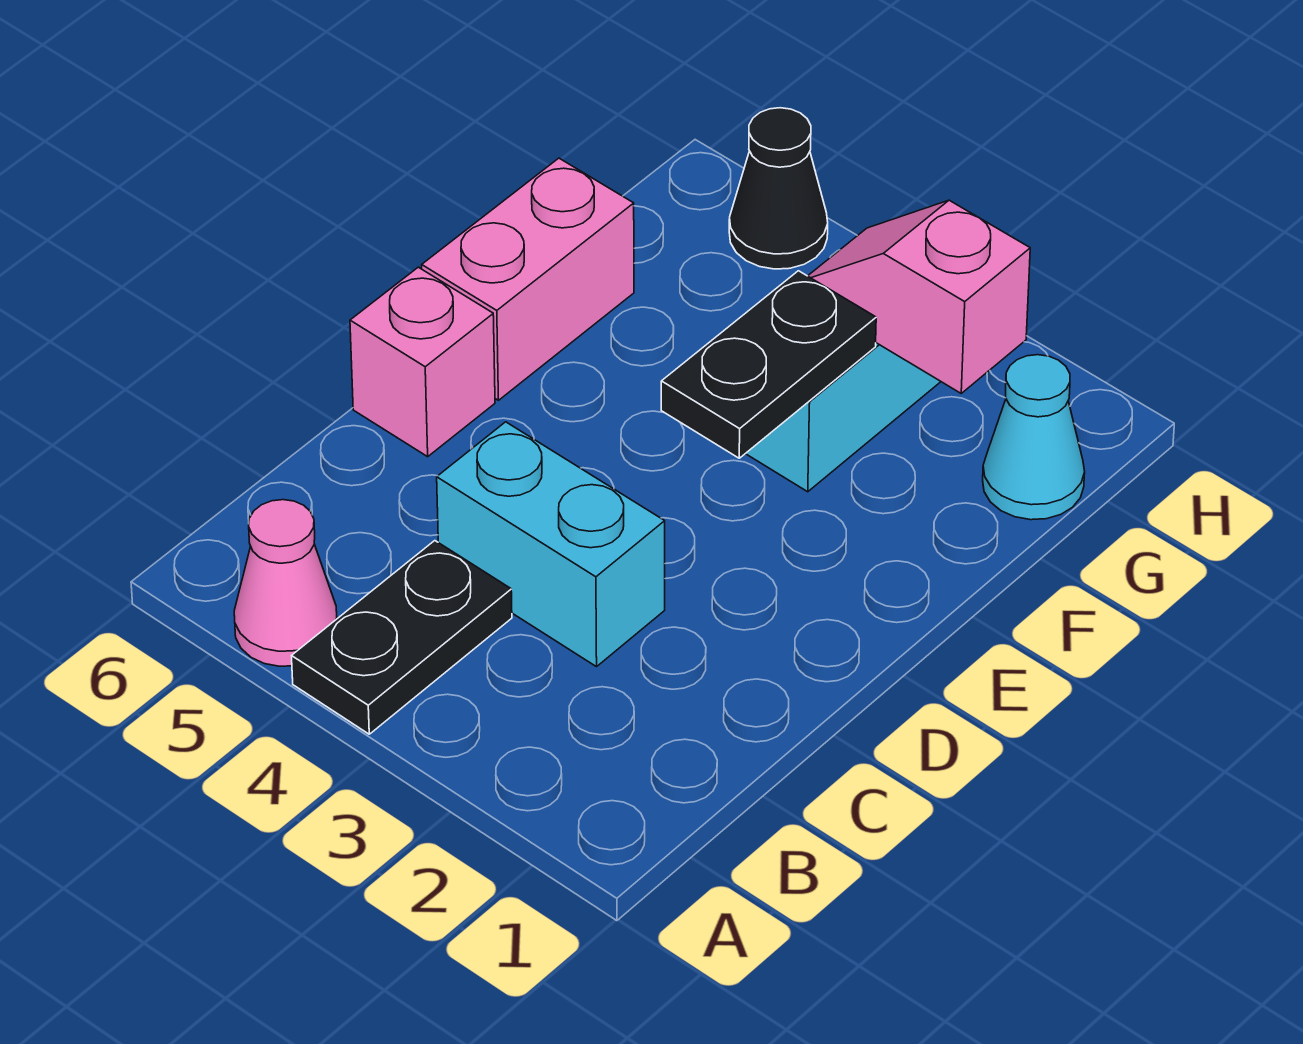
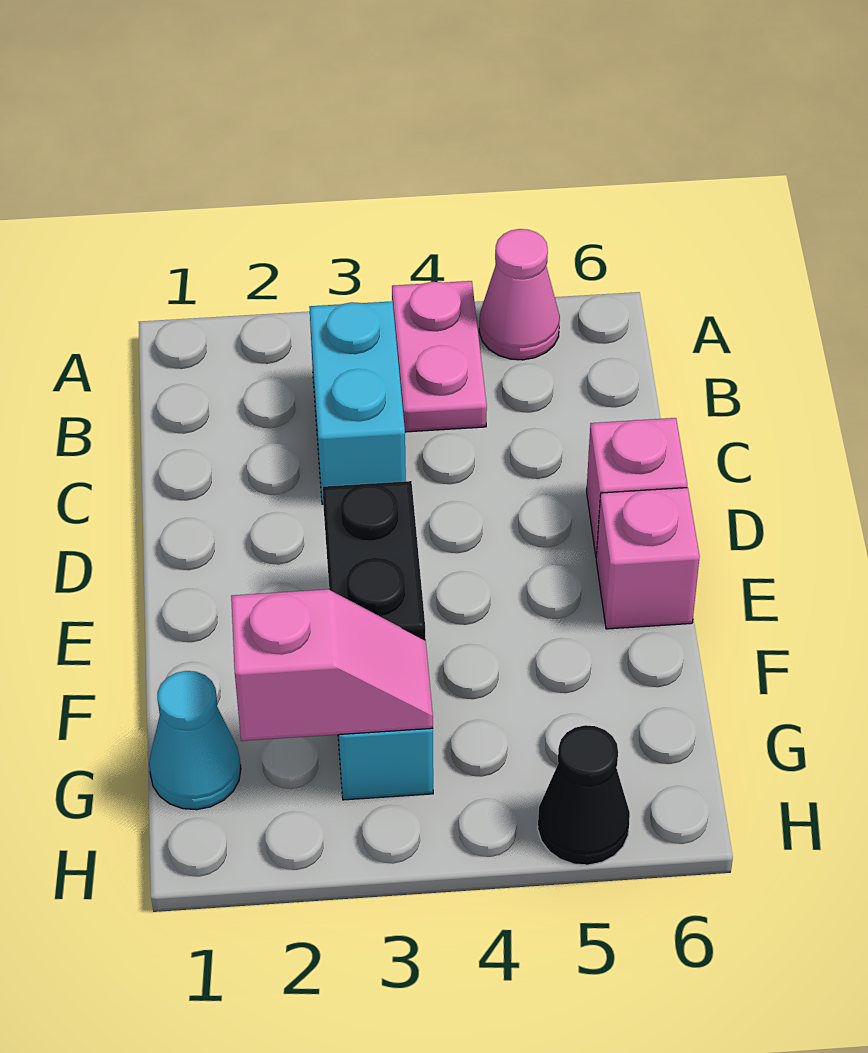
black 1x2 plate [292,541,512,734] -> pink 1x2 plate [392,281,487,432]
cyan 1x2 brick [437,422,665,667] -> cyan 1x2 brick turned to [309,301,406,504]
pink 1x2 brick [422,158,634,400] -> pink 1x1 brick [596,488,700,629]

